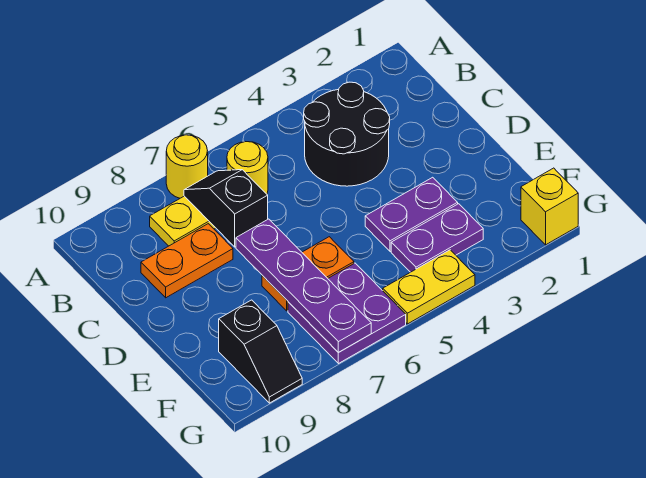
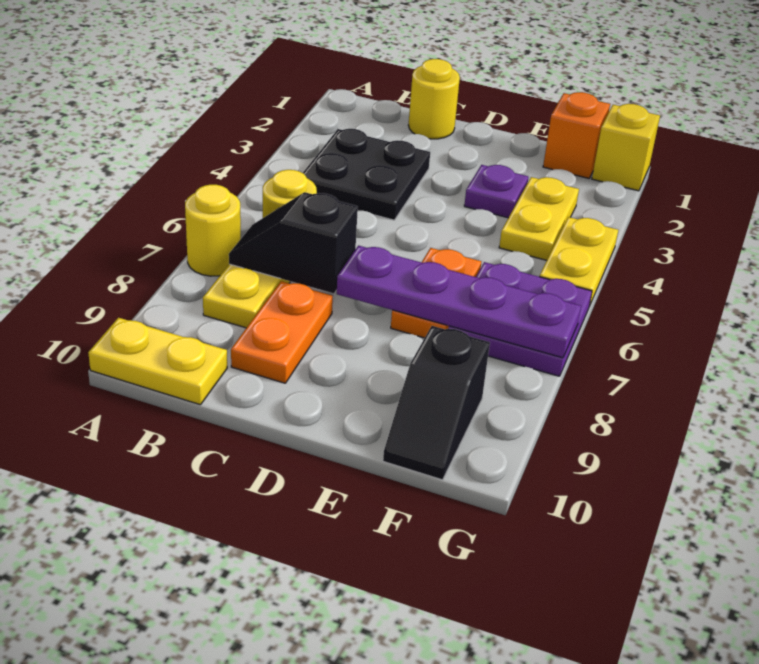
none -> yellow 1x2 plate [88,318,227,405]
black 2x2 round brick [304,82,390,186] -> black 2x2 plate [303,129,430,220]
none -> yellow 1x1 round brick [409,59,460,139]
purple 1x2 plate [365,177,458,252] -> purple 1x1 plate [464,165,528,218]
none -> orange 1x1 brick [543,92,610,178]
purple 1x2 plate [391,204,483,272] -> yellow 1x2 plate [499,177,579,260]
black 1x2 slope [219,300,302,403] -> black 1x2 slope turned to [383,326,490,480]

